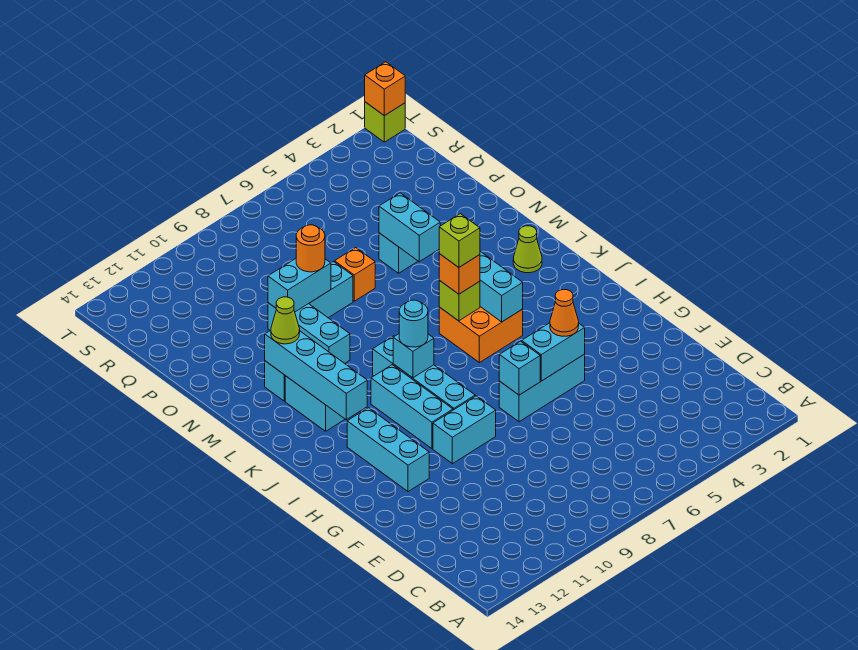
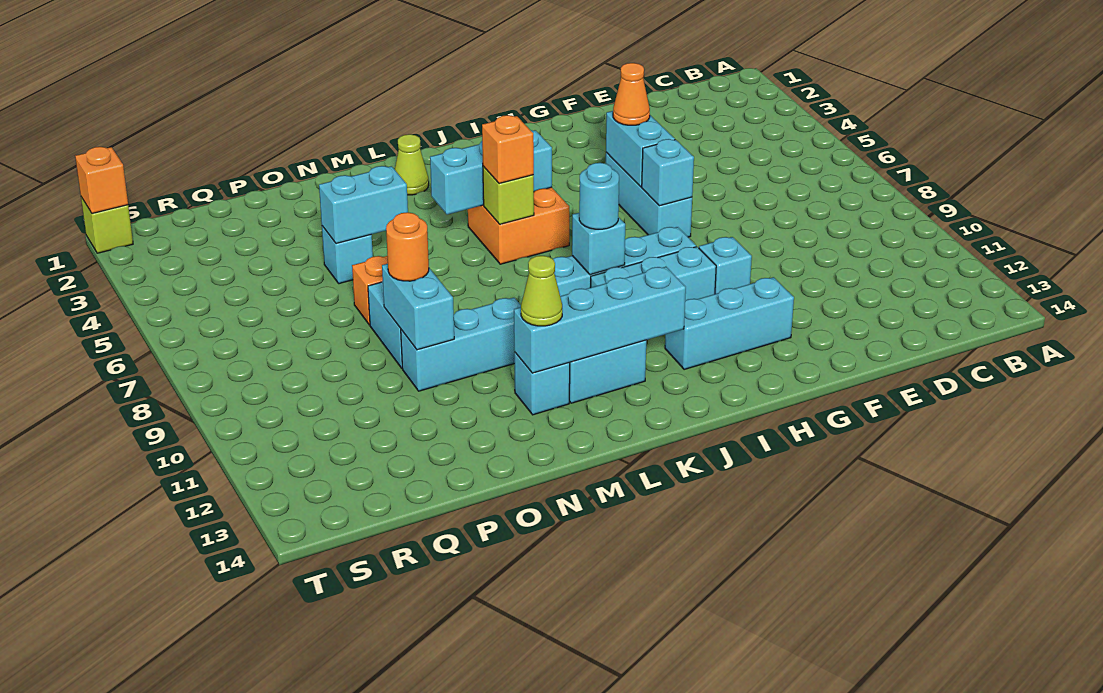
cyan 1x2 brick [433,396,496,464] -> cyan 1x1 brick [699,237,752,294]
lime 1x1 brick [439,214,480,267] -> none

